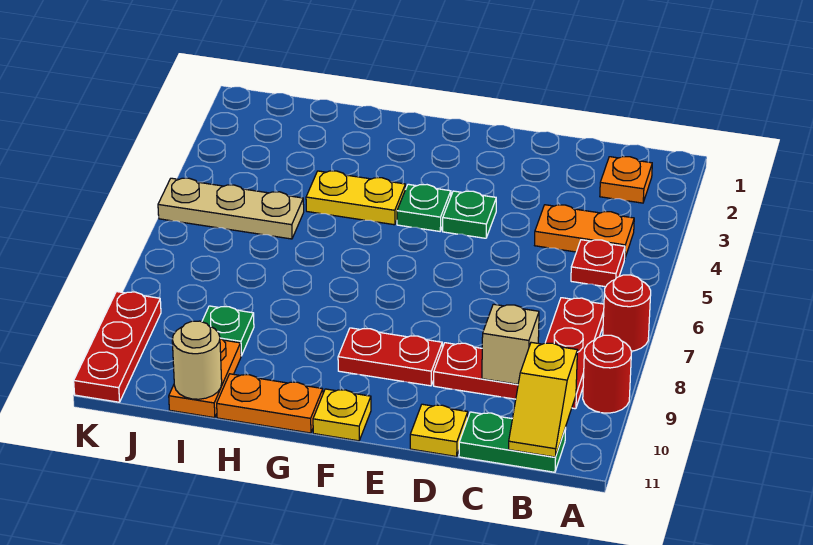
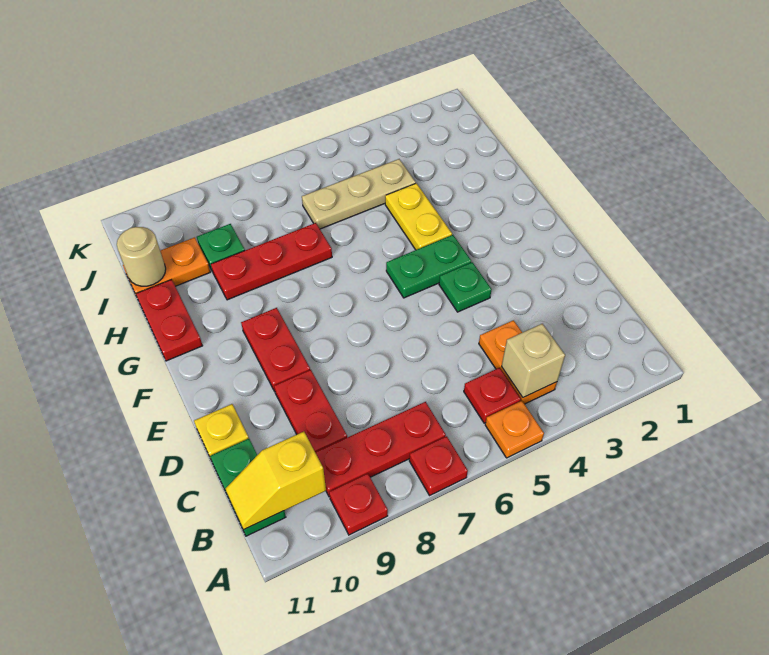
red 1x1 round brick [603,275,651,351] -> red 1x1 plate [409,436,468,495]
red 1x1 round brick [583,335,631,413] -> red 1x1 plate [329,474,388,535]
orange 1x1 plate [600,157,652,203] -> orange 1x1 plate moved to [485,401,544,458]
tan 1x1 brick [482,304,539,384] -> tan 1x1 brick moved to [502,324,565,398]
green 1x1 plate [397,184,451,231] -> green 1x2 plate [386,235,471,298]
yellow 1x1 plate [313,389,371,441] -> none
orange 1x2 plate [217,374,323,433] -> red 1x2 plate [136,279,203,361]
tan 1x3 plate [158,178,304,239] -> tan 1x3 plate turned to [302,159,416,229]
red 1x3 plate [74,292,161,402] -> red 1x3 plate moved to [211,223,332,300]

